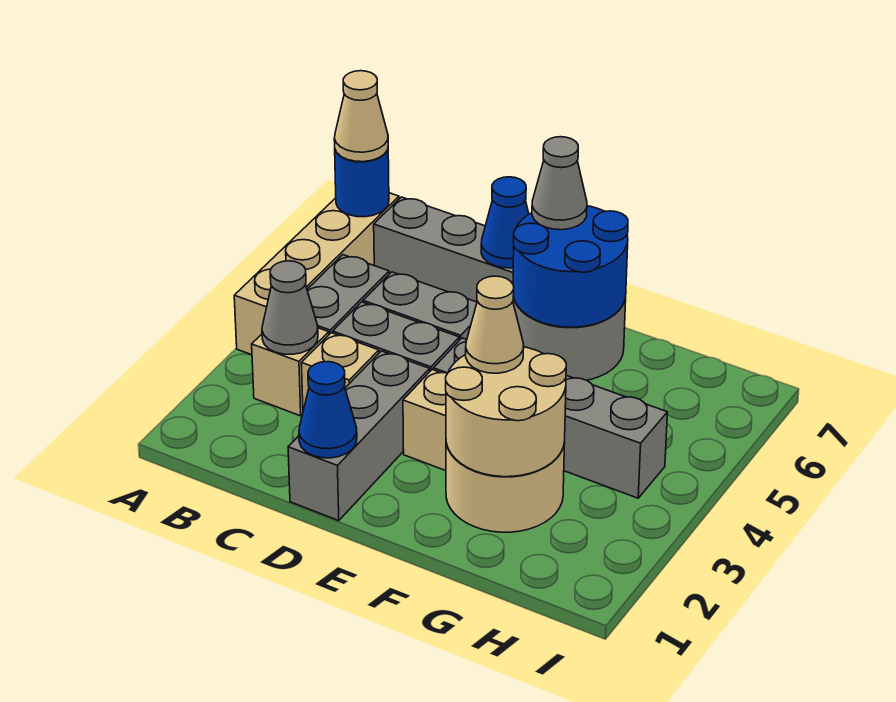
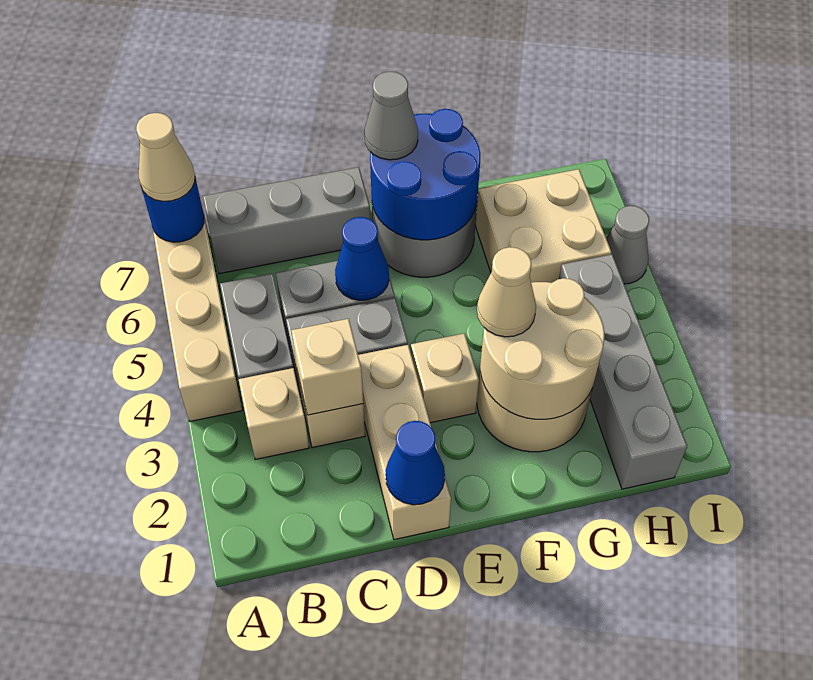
grey 1x1 cone [262,261,318,354] -> grey 1x1 cone moved to [606,206,649,284]
none -> tan 1x1 brick [291,319,363,415]
grey 1x3 brick [288,351,430,521] -> tan 1x3 brick [358,345,451,540]
blue 1x1 cone [481,177,529,268] -> blue 1x1 cone moved to [335,217,389,300]
grey 1x4 brick [433,338,668,498] -> grey 1x4 brick turned to [559,254,687,489]
none -> tan 2x2 brick [476,169,611,283]

